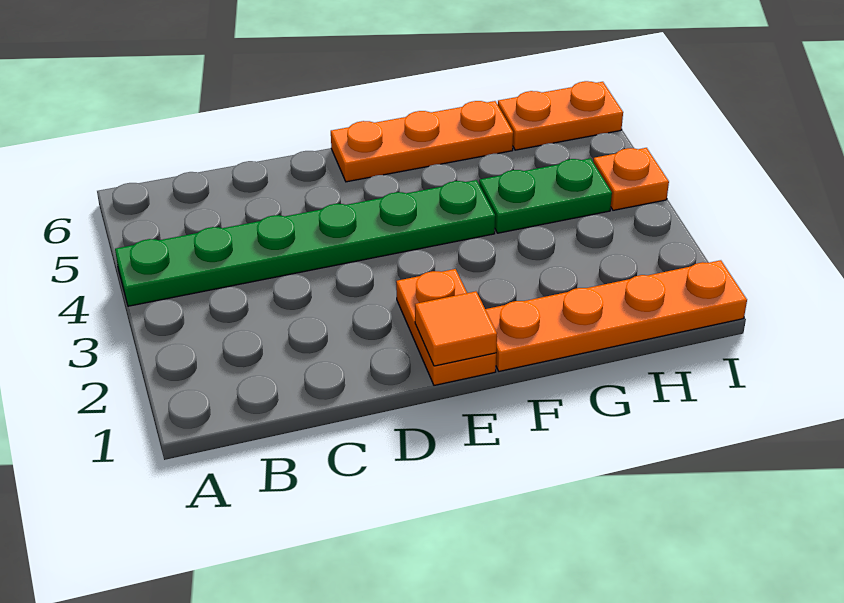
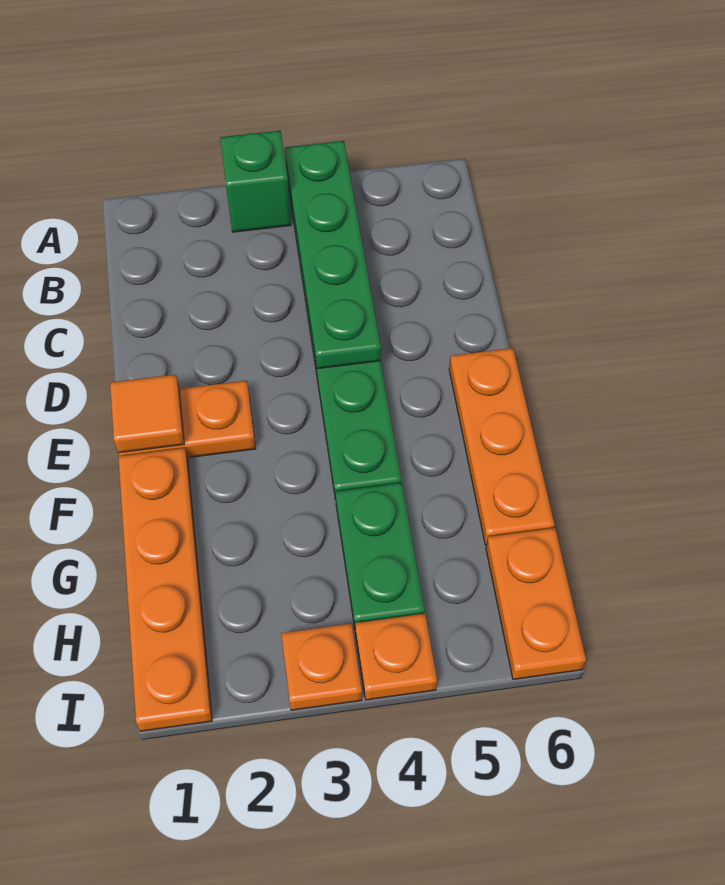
none -> green 1x1 brick [220,131,291,232]
none -> green 1x4 plate [285,141,381,369]
none -> orange 1x1 plate [281,624,362,710]

